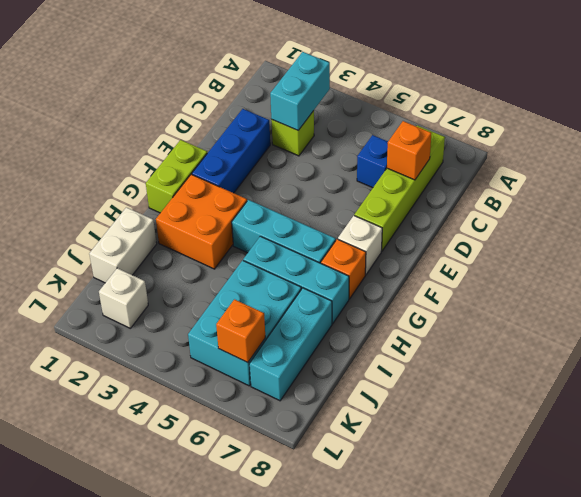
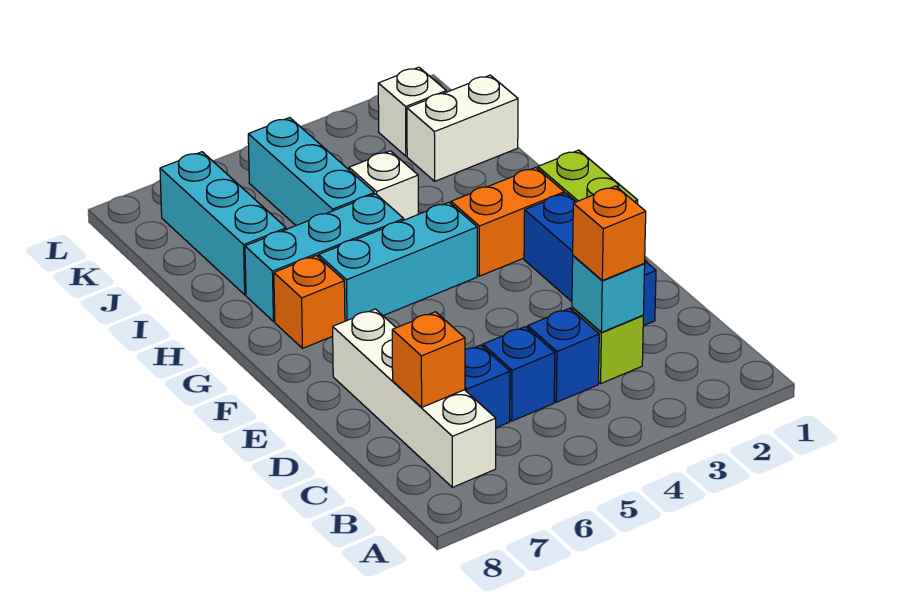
cyan 1x2 brick [270,52,330,130] -> cyan 1x1 brick [572,256,645,332]
lime 1x4 brick [354,126,445,251] -> white 1x4 brick [333,309,496,487]
none -> blue 1x1 brick [528,308,599,402]
none -> blue 1x1 brick [483,327,555,421]
white 1x1 brick [338,216,382,275] -> white 1x1 brick moved to [349,151,418,220]
orange 2x2 brick [156,174,247,269] -> orange 1x2 brick [451,167,564,276]
white 1x2 brick [89,207,157,283] -> white 1x2 brick turned to [407,75,518,181]
cyan 2x3 brick [188,260,301,386] -> cyan 1x3 brick [248,118,374,225]
orange 1x1 brick [216,299,265,363] -> orange 1x1 brick moved to [573,186,646,281]

